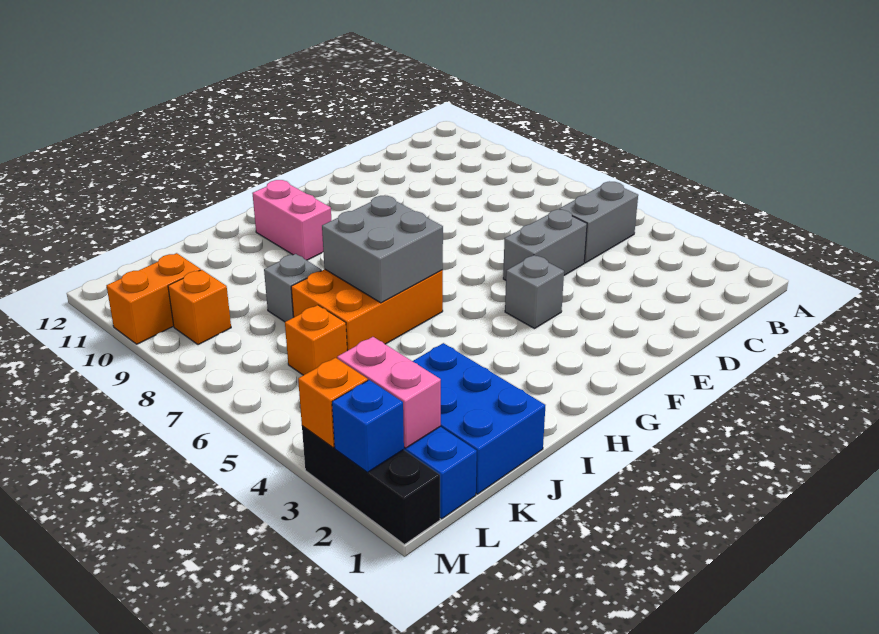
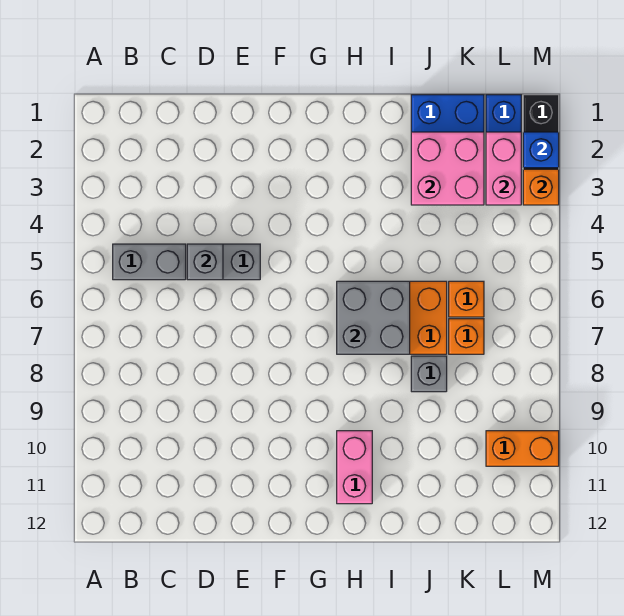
grey 1x1 brick [505,255,564,329] -> grey 1x1 brick moved to [187,244,223,280]
none -> pink 2x2 brick [411,132,484,205]
orange 1x1 brick [168,270,231,345] -> orange 1x1 brick moved to [449,319,484,354]

